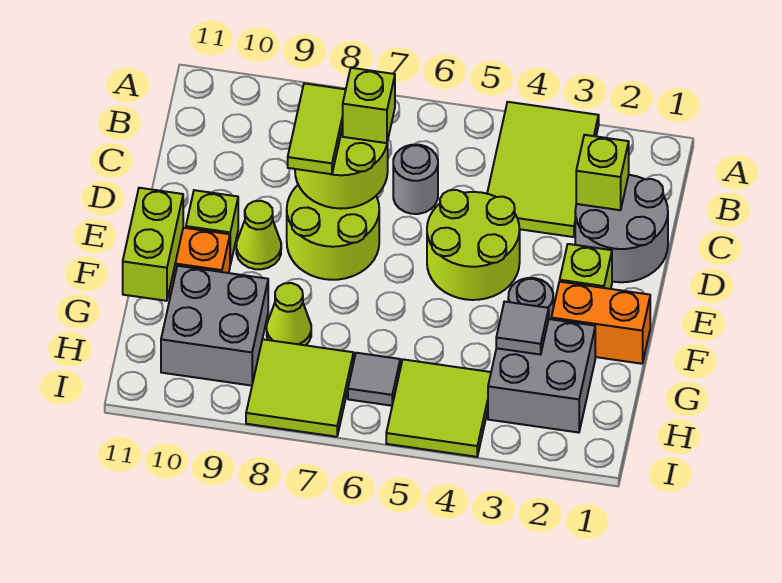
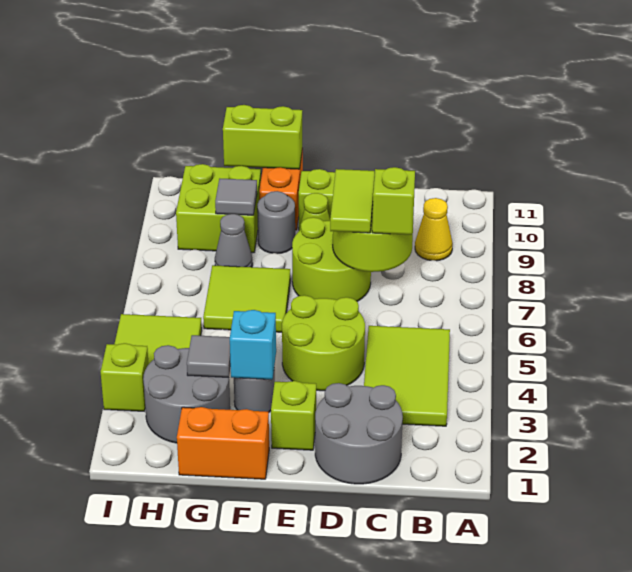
lime 2x3 tile [487,102,599,237] -> lime 2x3 tile turned to [364,326,450,426]
none -> yellow 1x1 cone [415,198,453,261]
lime 1x1 brick [576,135,629,210] -> lime 1x1 brick moved to [101,343,149,411]
grey 1x1 round brick [393,145,438,214] -> grey 1x1 round brick moved to [257,191,295,254]
lime 1x2 tile [288,83,346,174] -> lime 1x2 tile turned to [330,169,375,233]
orange 1x2 brick [551,282,650,364] -> orange 1x2 brick turned to [177,407,269,479]
none -> cyan 1x1 brick [230,310,276,380]
grey 2x2 brick [488,319,595,433] -> grey 2x2 round brick [143,345,230,443]
lime 1x1 cone [267,283,311,345] -> grey 1x1 cone [215,214,253,267]
grey 2x2 brick [161,266,268,386] -> lime 2x2 brick [176,164,261,253]
grey 1x1 tile [348,353,400,406] -> grey 1x1 tile moved to [215,179,257,215]
lime 2x2 tile [246,339,354,437] -> lime 2x2 tile moved to [203,265,291,332]

